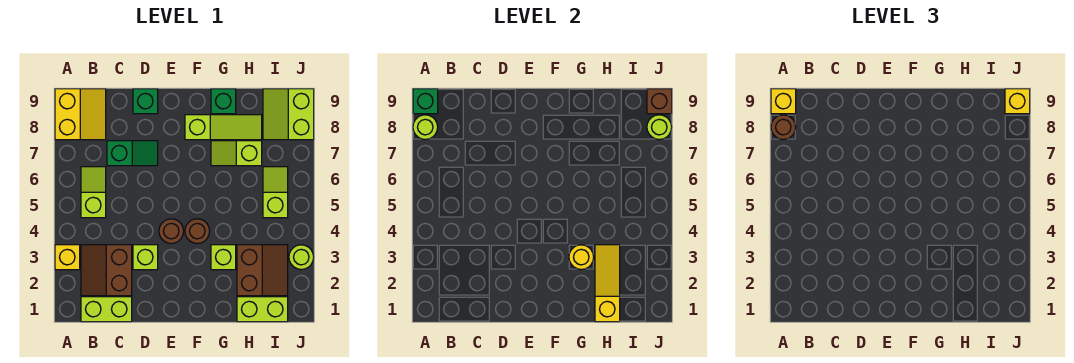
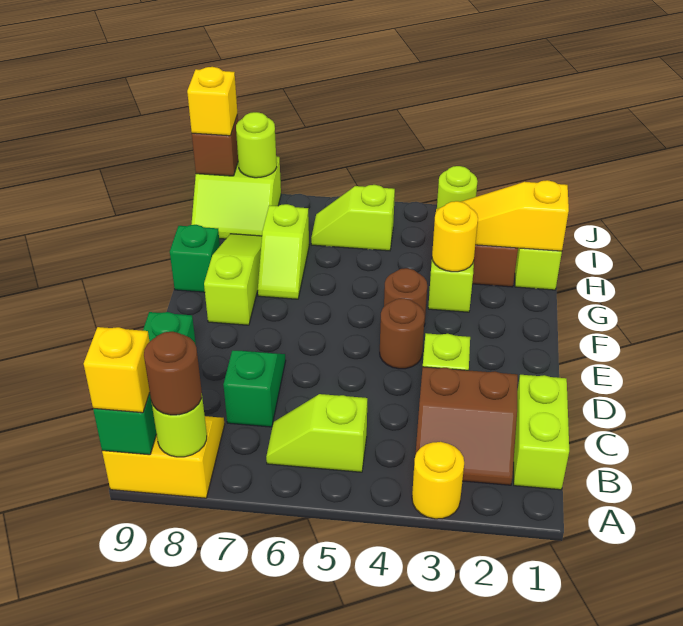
yellow 1x1 brick [55,245,80,270] -> yellow 1x1 round brick [412,442,464,519]

